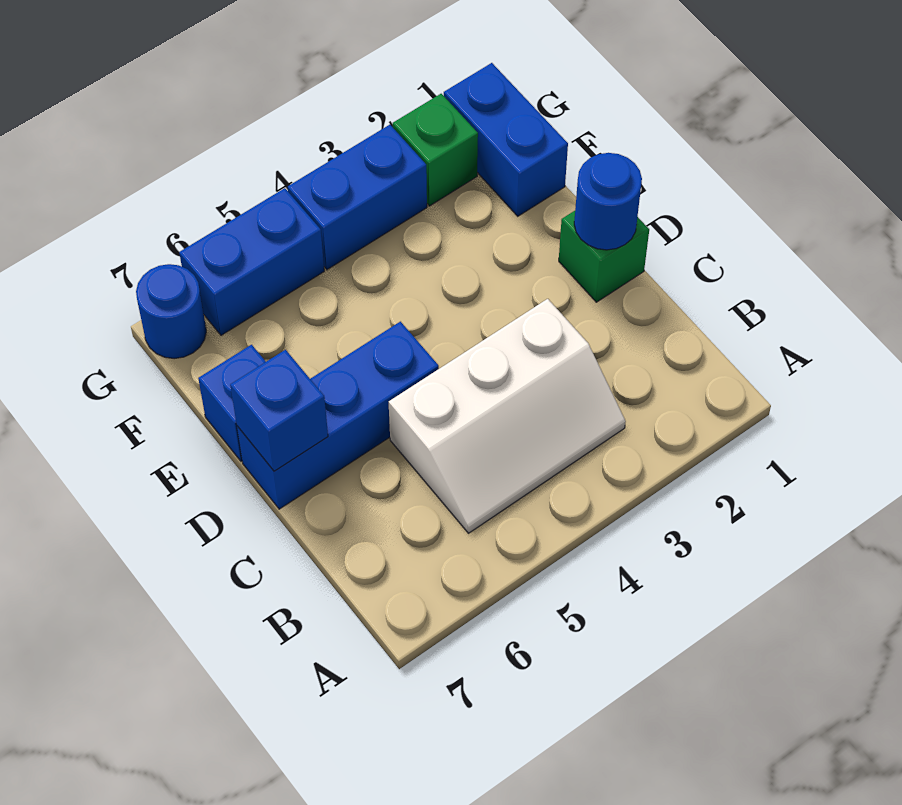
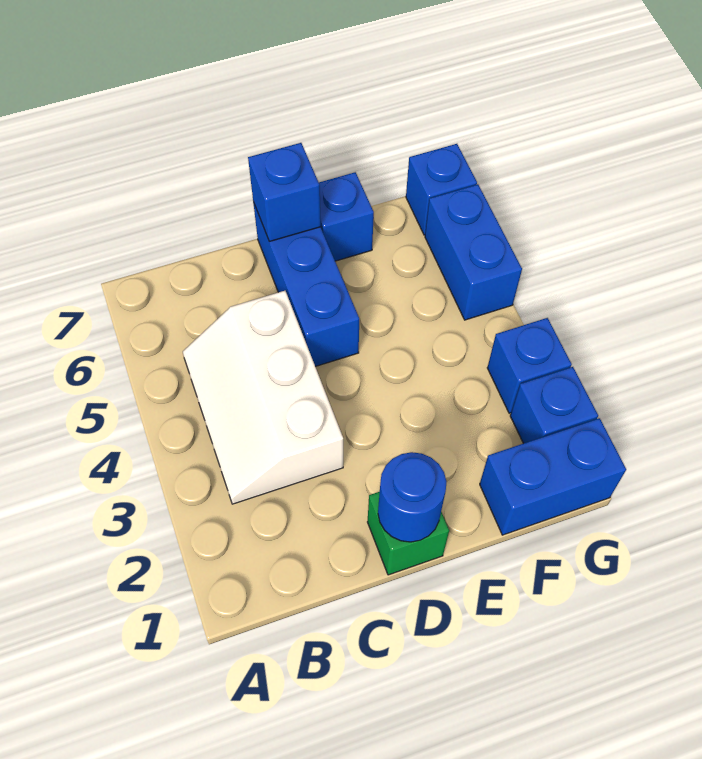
green 1x1 brick [393,94,478,206] -> blue 1x1 brick [510,367,598,443]
blue 1x2 brick [288,125,427,269] -> blue 1x1 brick [487,318,572,413]
blue 1x1 round brick [136,264,206,359] -> blue 1x1 brick [406,144,477,235]

